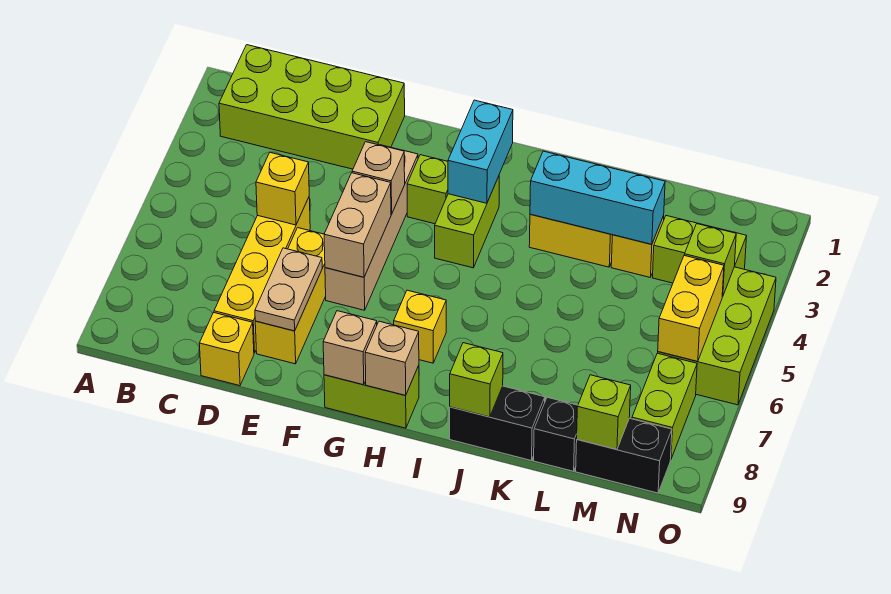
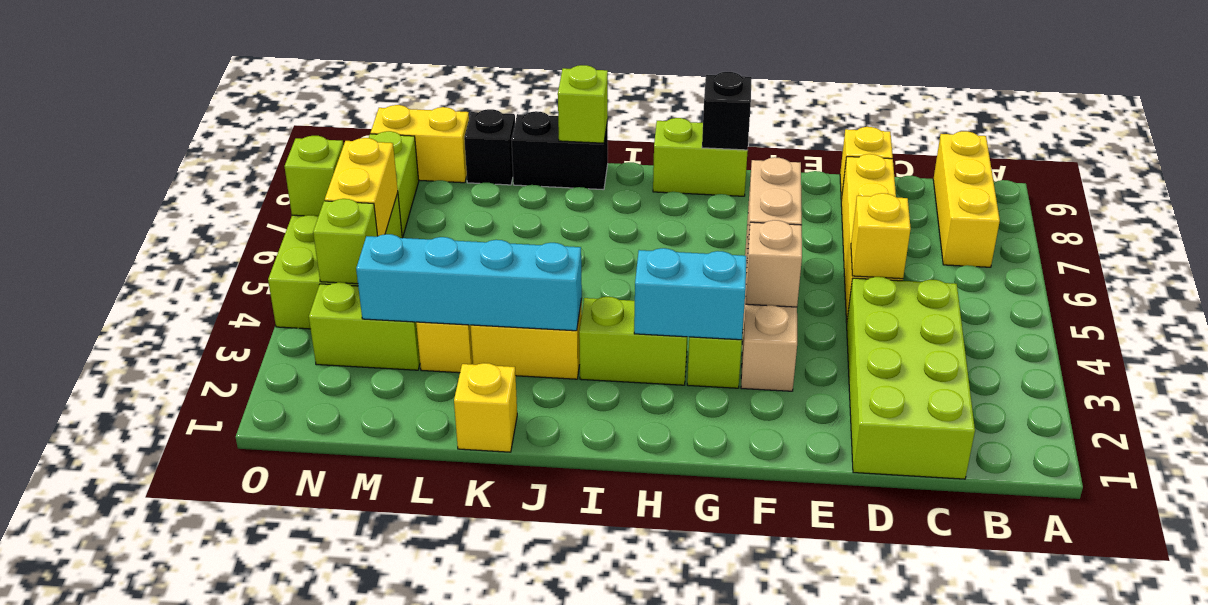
lime 2x4 brick [219,45,405,169] -> lime 2x4 brick turned to [847,277,975,479]
yellow 1x3 brick [255,228,326,364] -> yellow 1x3 brick moved to [933,131,1000,267]
tan 1x2 plate [255,248,322,331] -> none
tan 1x1 brick [323,311,377,385] -> black 1x1 brick [702,72,752,150]
cyan 1x2 brick [448,100,513,203] -> cyan 1x2 brick turned to [634,248,746,340]
lime 1x2 brick [435,176,499,268] -> lime 1x2 brick turned to [579,297,687,385]
yellow 1x1 brick [394,290,446,363] -> yellow 1x1 brick moved to [454,363,517,452]
tan 1x1 brick [365,321,419,395] -> none
cyan 1x3 brick [530,151,665,244] -> cyan 1x4 brick [356,234,582,331]
black 1x2 brick [576,418,672,493] -> yellow 1x2 brick [371,105,469,183]
lime 1x1 brick [577,375,631,450] -> lime 1x1 brick moved to [284,136,344,216]

